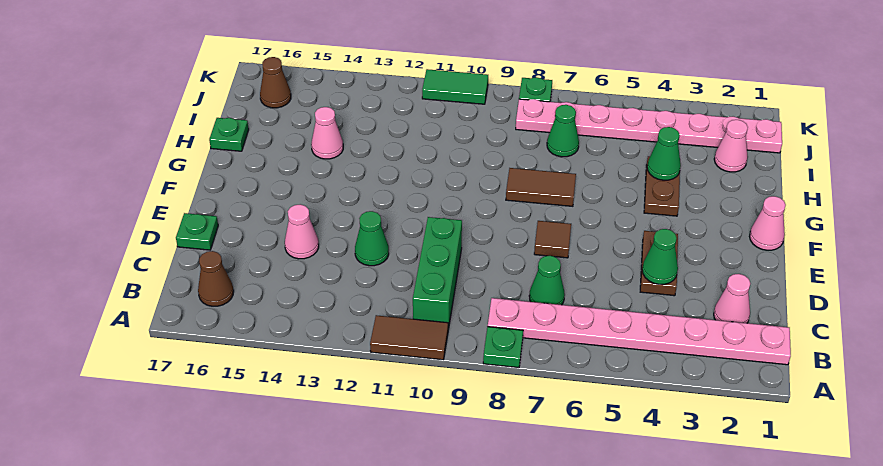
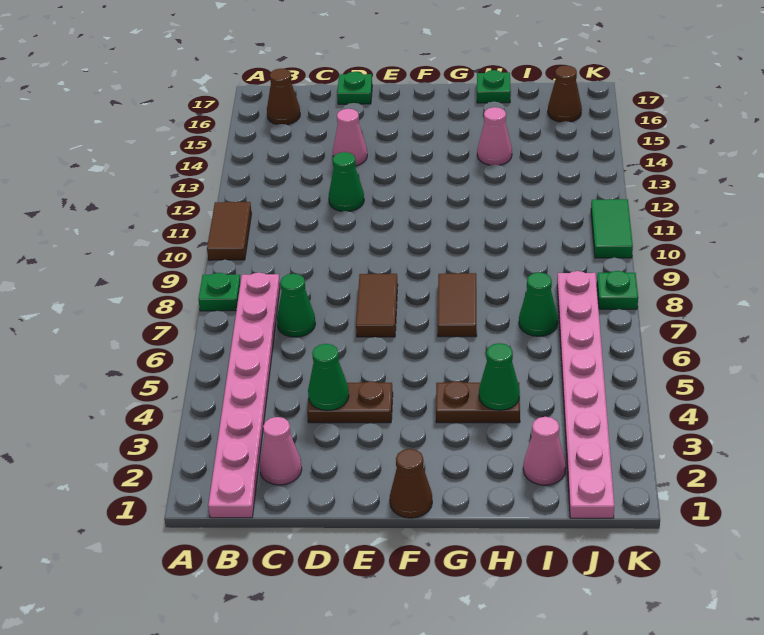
green 1x3 brick [413,217,462,330] -> none
brown 1x1 tile [534,221,571,258] -> brown 1x2 tile [356,274,398,337]
pink 1x1 cone [750,196,786,250] -> brown 1x1 cone [390,449,432,518]

